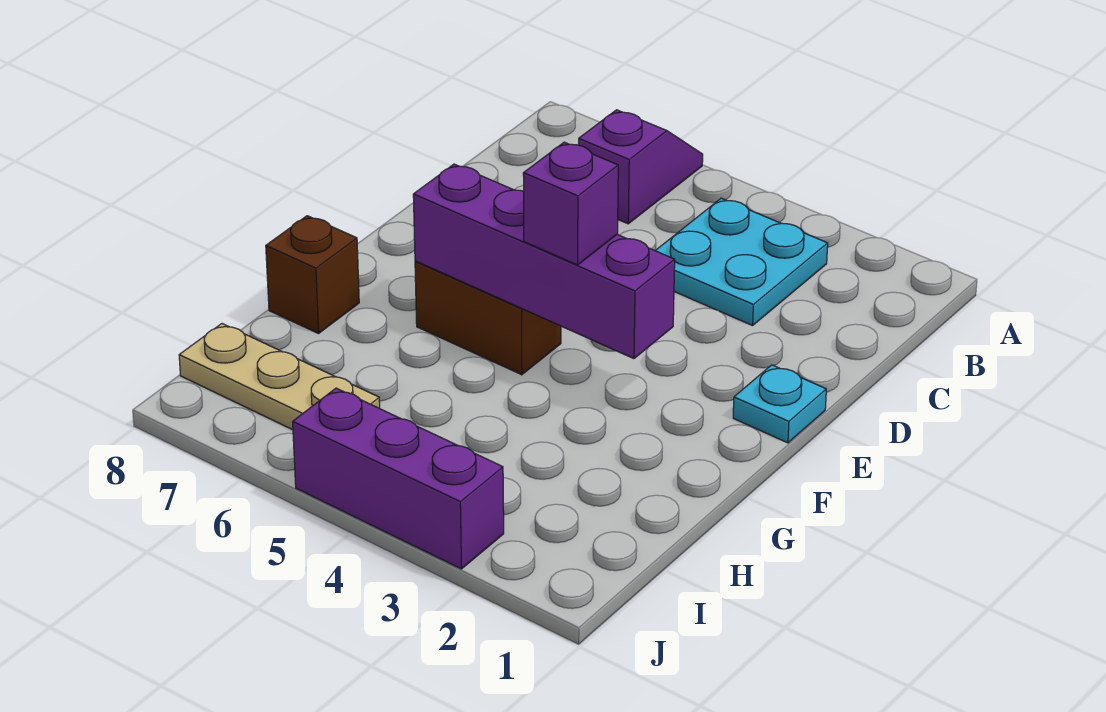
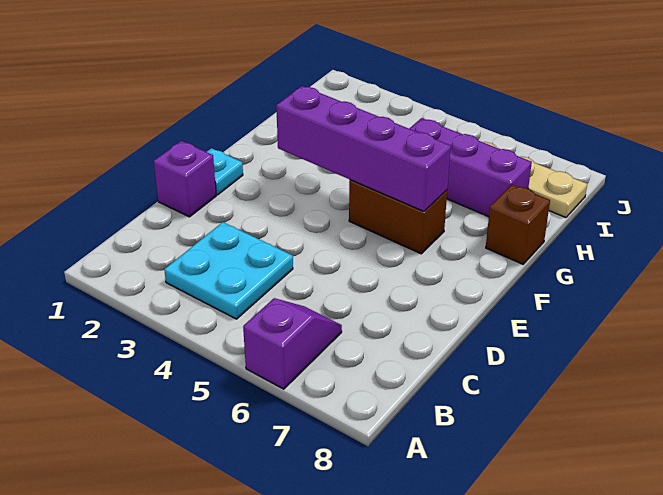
purple 1x2 slope [579,110,703,224] -> purple 1x2 slope turned to [243,298,342,389]
purple 1x1 brick [523,142,618,265] -> purple 1x1 brick moved to [154,141,216,217]
purple 1x3 brick [293,388,504,569] -> purple 1x3 brick moved to [409,118,532,217]

